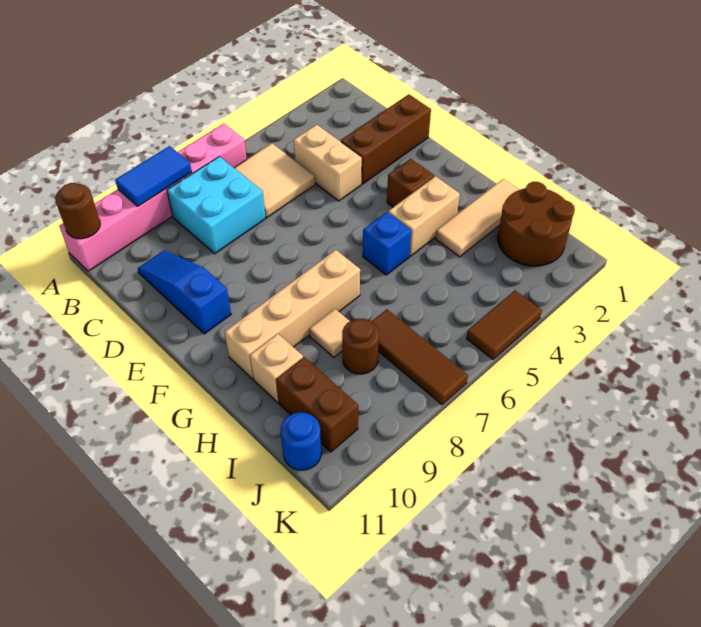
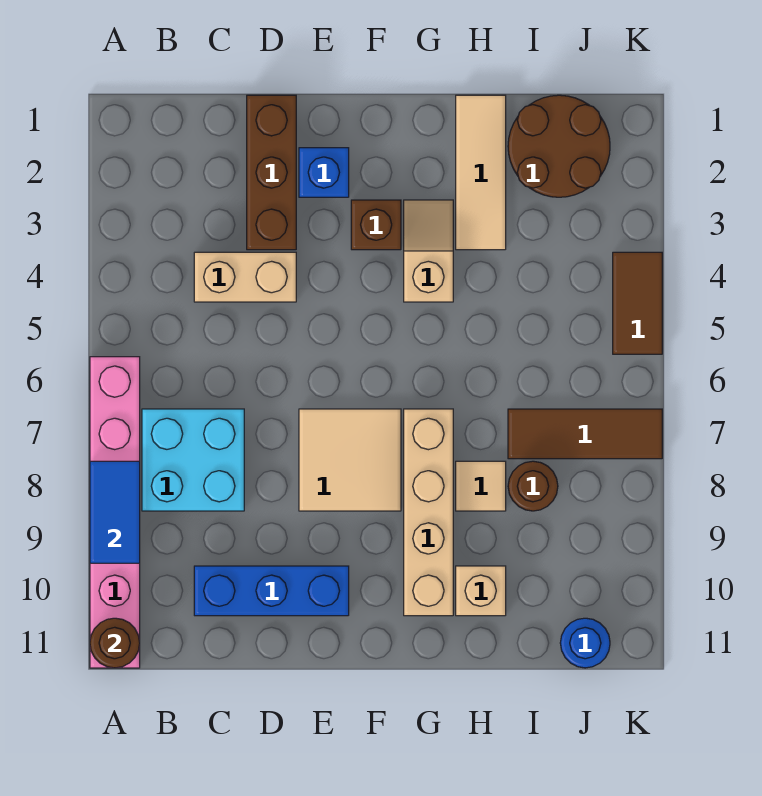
tan 2x2 tile [235,143,315,218] -> tan 2x2 tile moved to [299,409,401,511]
blue 1x3 slope [138,250,231,334] -> blue 1x3 brick [194,566,349,616]
tan 1x2 brick [388,176,460,256] -> tan 1x2 slope [404,200,453,302]
blue 1x1 brick [363,212,412,275] -> blue 1x1 brick moved to [299,148,349,197]
brown 1x2 brick [276,357,358,452] -> none

